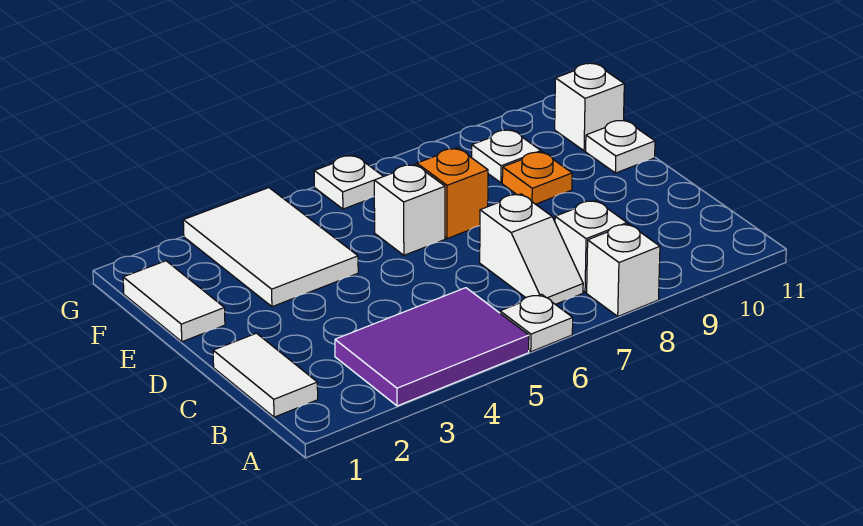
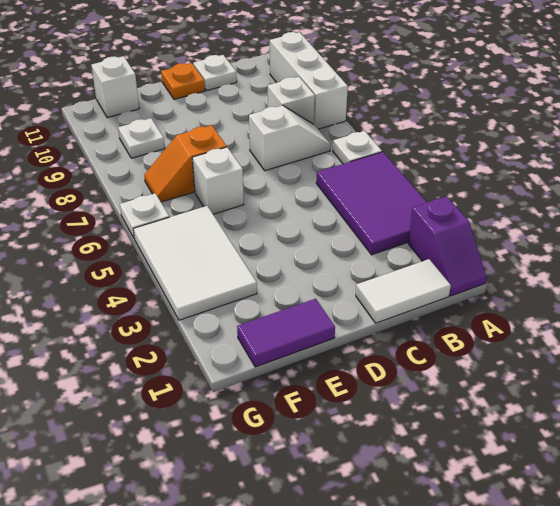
none -> purple 1x2 slope [408,196,486,296]
white 1x1 brick [587,224,660,316] -> white 1x3 brick [270,32,348,129]
white 1x2 tile [123,261,225,342] -> purple 1x2 tile [237,299,335,367]
white 2x3 tile [183,188,358,307] -> white 2x3 tile turned to [133,206,257,320]
orange 1x1 plate [502,152,572,204] -> orange 1x1 plate moved to [161,63,205,99]
white 1x1 plate [586,120,655,173] -> white 1x1 plate moved to [193,55,237,91]

